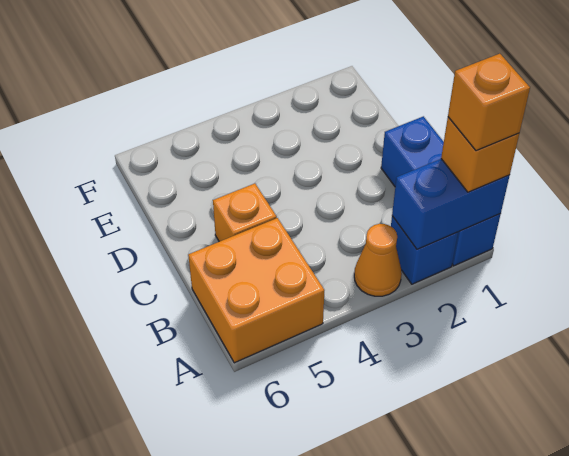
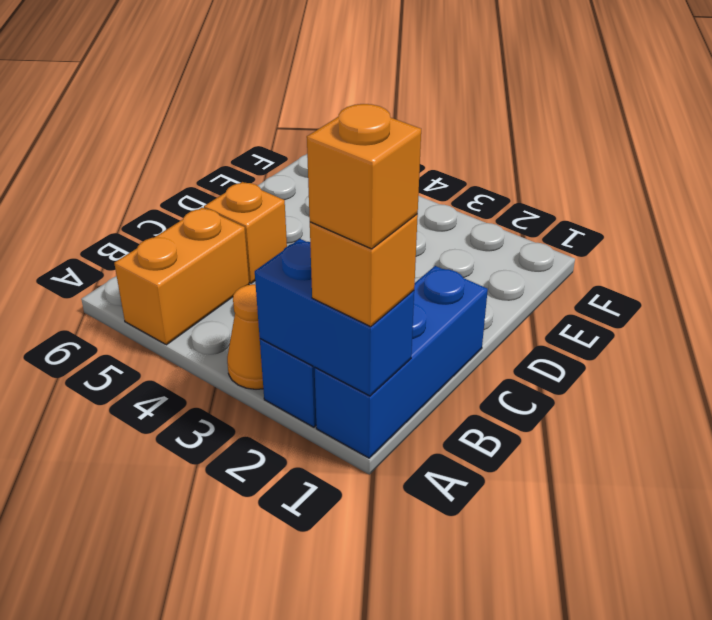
orange 2x2 brick [188,218,324,363] -> orange 1x2 brick [114,208,249,345]

